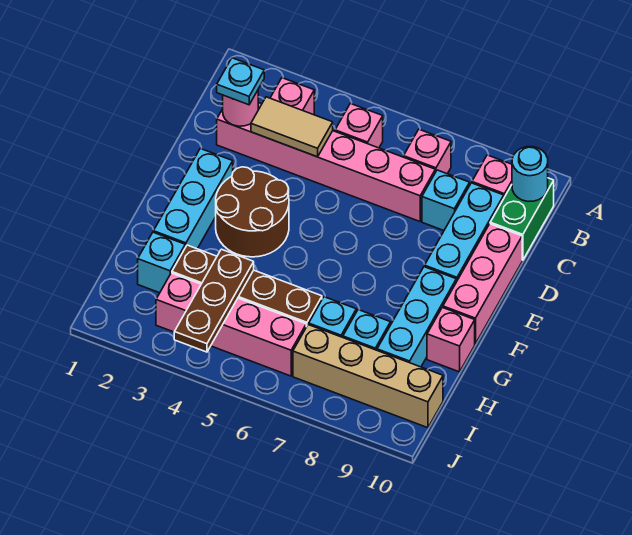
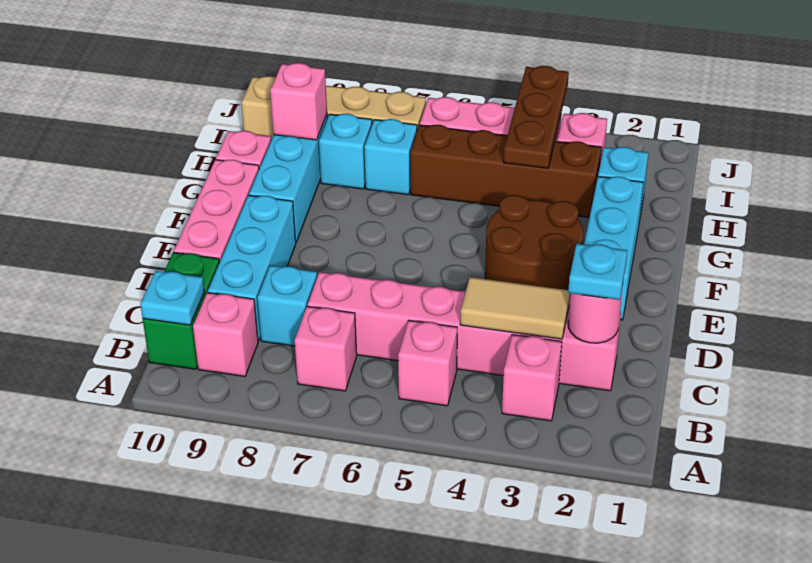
cyan 1x1 round brick [512,147,548,201] -> cyan 1x1 plate [140,271,204,325]
none -> pink 1x1 brick [270,63,327,140]

